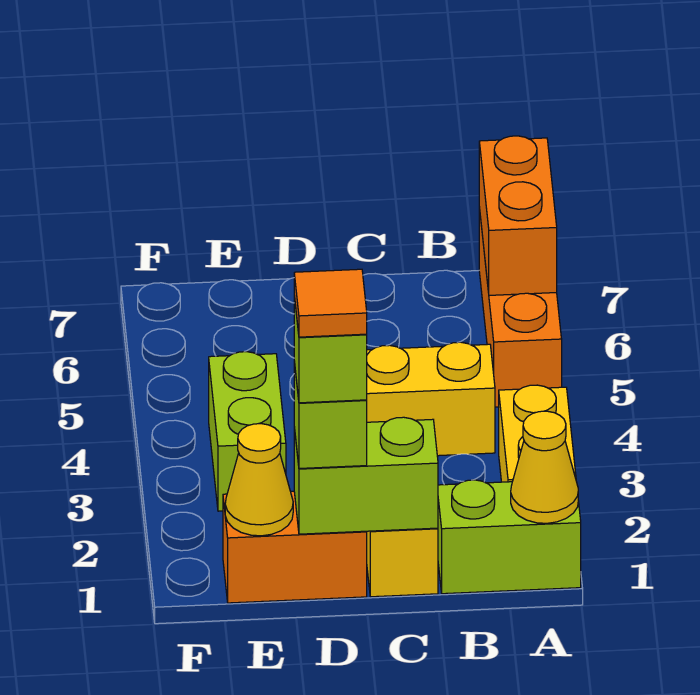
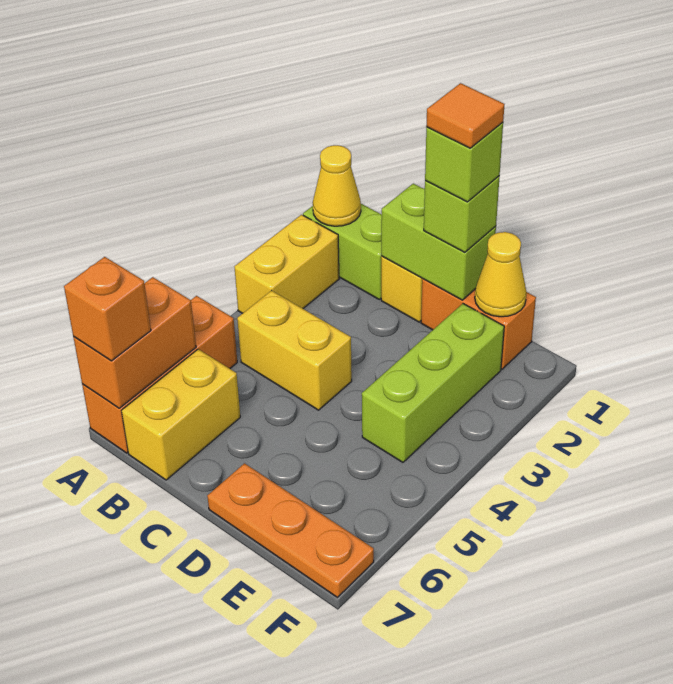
none -> orange 1x1 brick [64,257,151,361]
none -> yellow 1x2 brick [122,349,240,480]
none -> orange 1x3 plate [207,463,374,597]
lime 1x2 brick [209,352,286,511] -> lime 1x3 brick [362,304,504,462]

